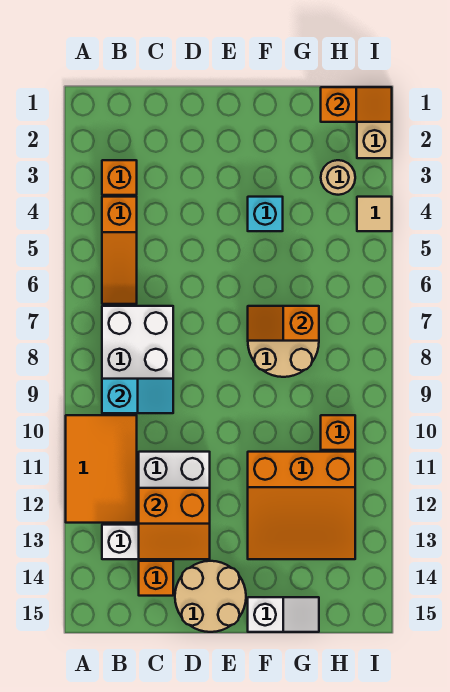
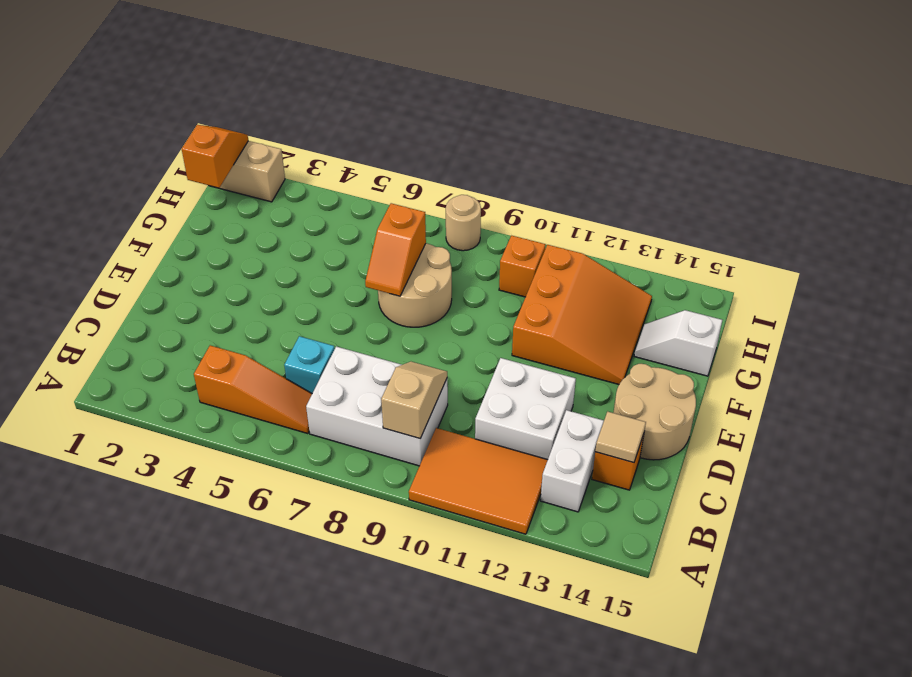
orange 1x1 brick [102,160,137,195] -> none
cyan 1x2 slope [102,379,173,413] -> tan 1x2 slope [381,362,447,438]
orange 2x2 slope [139,488,210,559] -> none
cyan 1x1 brick [248,197,283,231] -> cyan 1x1 brick moved to [284,336,335,393]
white 1x2 slope [248,597,319,632] -> white 1x2 slope turned to [634,310,722,376]
tan 1x1 round brick [321,160,355,195] -> tan 1x1 round brick moved to [446,195,481,251]
tan 1x1 tile [357,197,392,231] -> tan 1x1 tile moved to [595,412,646,463]

